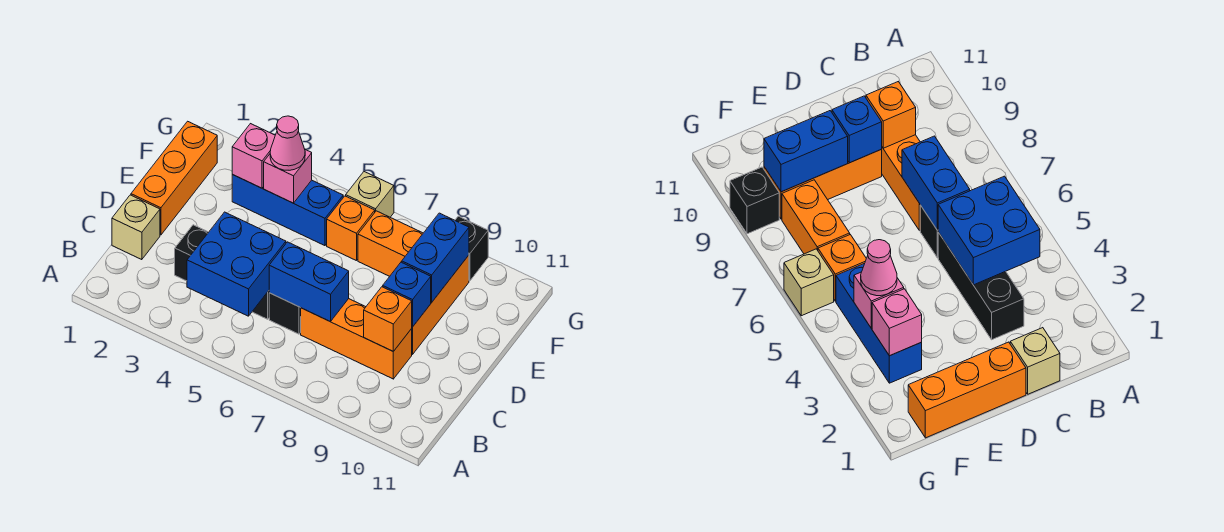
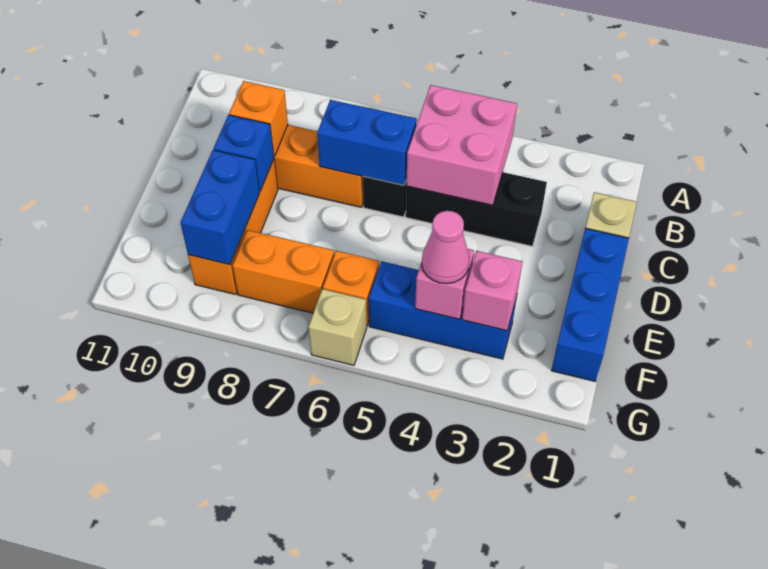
blue 2x2 brick [187,212,286,316] -> pink 2x2 brick [406,85,517,205]
orange 1x3 brick [131,121,217,235] -> blue 1x3 brick [551,228,629,382]
black 1x1 brick [455,216,488,281] -> none

